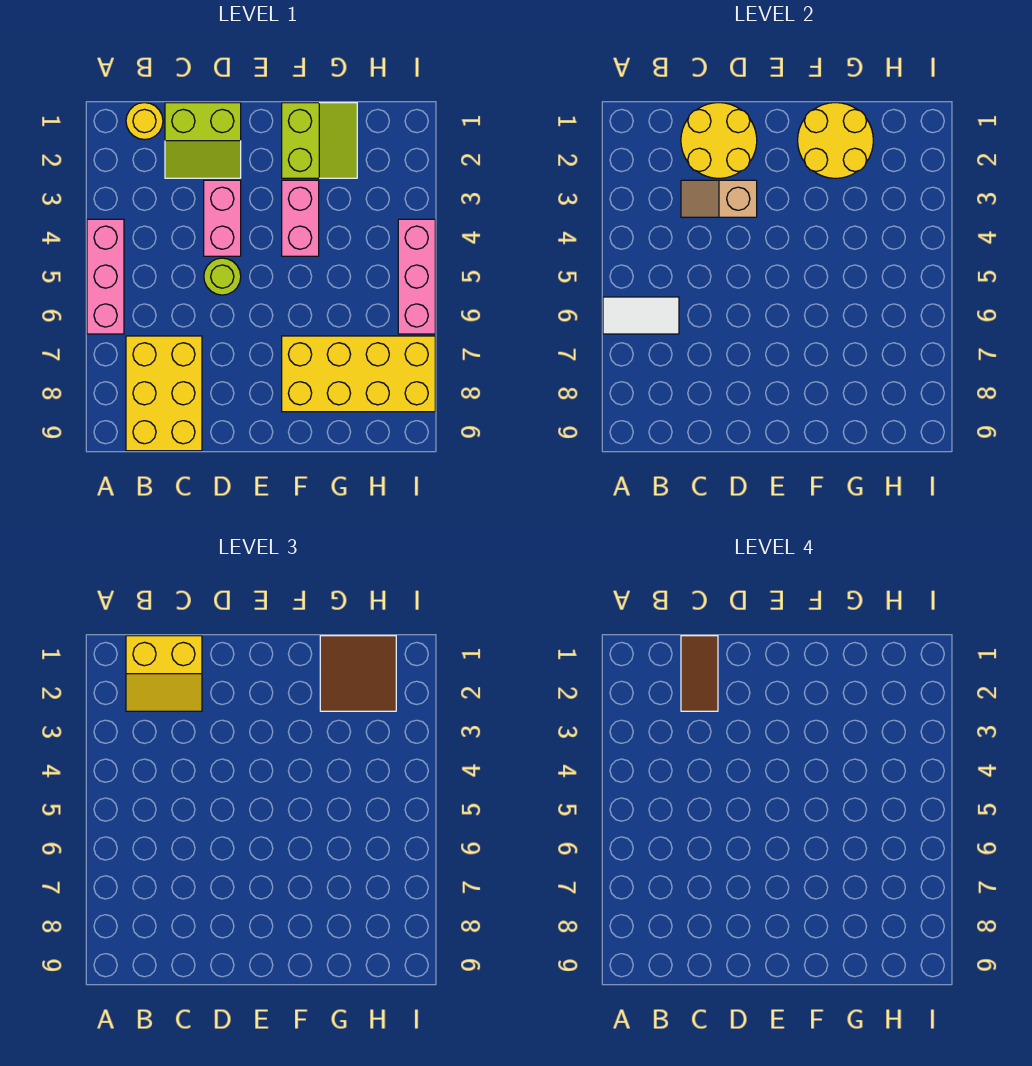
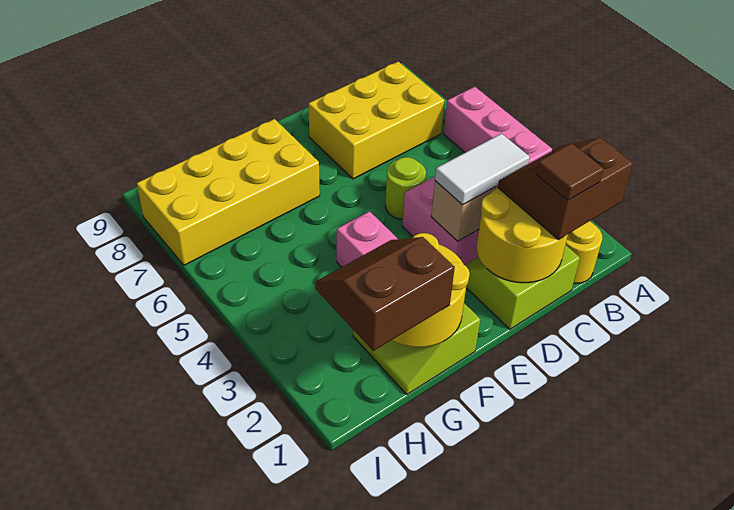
white 1x2 tile [603,297,679,334] -> white 1x2 tile moved to [435,134,530,205]
yellow 2x2 slope [126,636,202,711] -> brown 2x2 slope [498,138,633,240]
yellow 2x3 brick [126,336,202,451] -> yellow 2x3 brick turned to [308,62,445,179]
brown 1x2 tile [681,636,718,711] -> brown 1x1 tile [536,143,604,201]
brown 2x2 tile [320,636,396,711] -> brown 2x2 slope [315,237,455,351]
pink 1x3 brick [398,219,435,334] -> none

